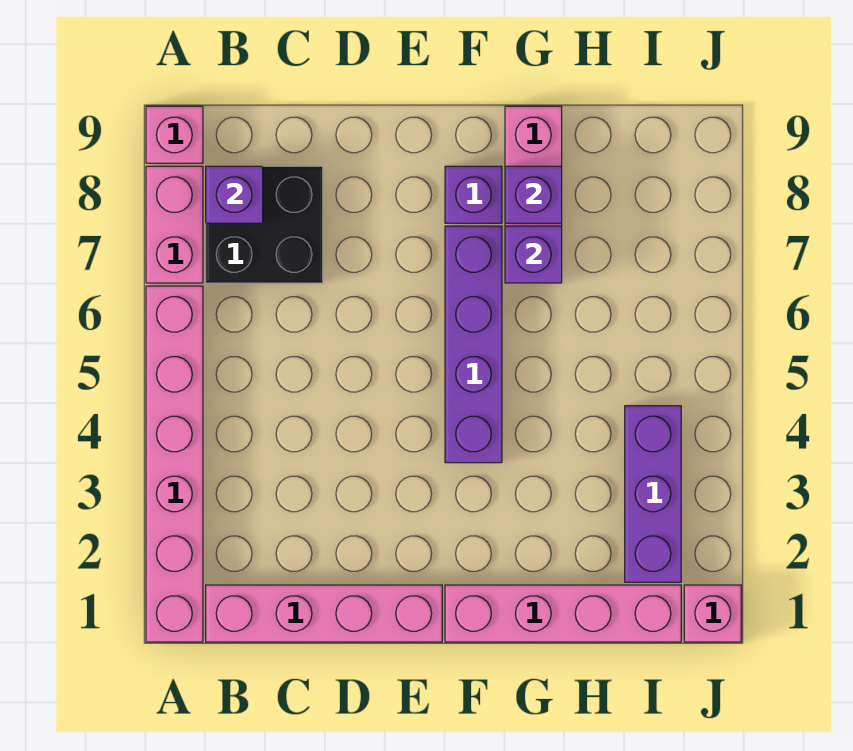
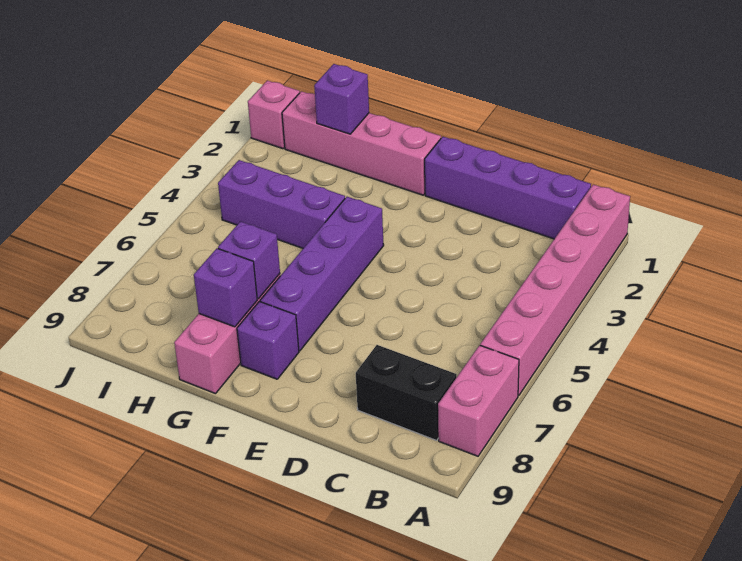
pink 1x1 brick [146,106,203,163] -> none
pink 1x4 brick [206,585,442,642] -> purple 1x4 brick [425,137,591,239]
black 2x2 brick [206,166,323,283] -> black 1x2 brick [356,345,457,440]
purple 1x1 brick [206,166,263,223] -> purple 1x1 brick moved to [314,64,369,134]
purple 1x3 brick [625,406,681,582] -> purple 1x3 brick turned to [218,160,345,248]

